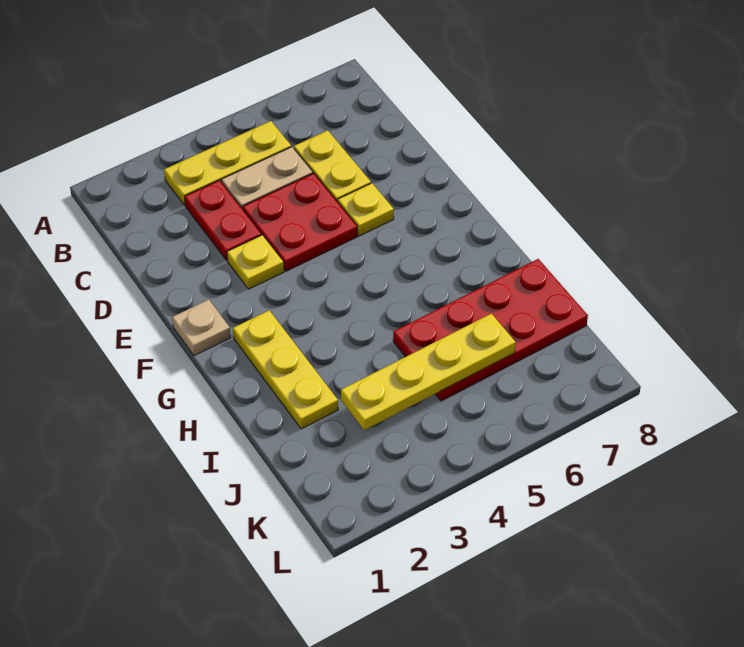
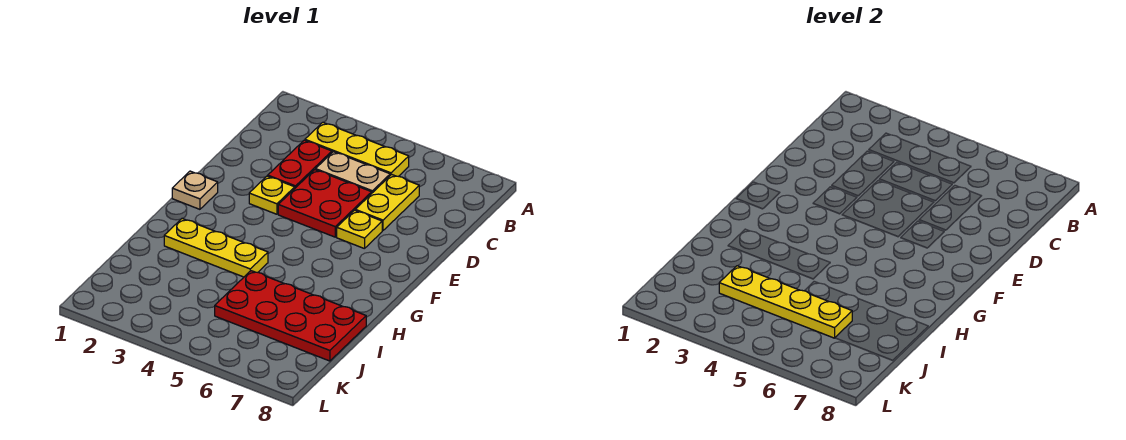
yellow 1x3 plate [233,311,338,429] -> yellow 1x3 plate turned to [164,218,268,277]

